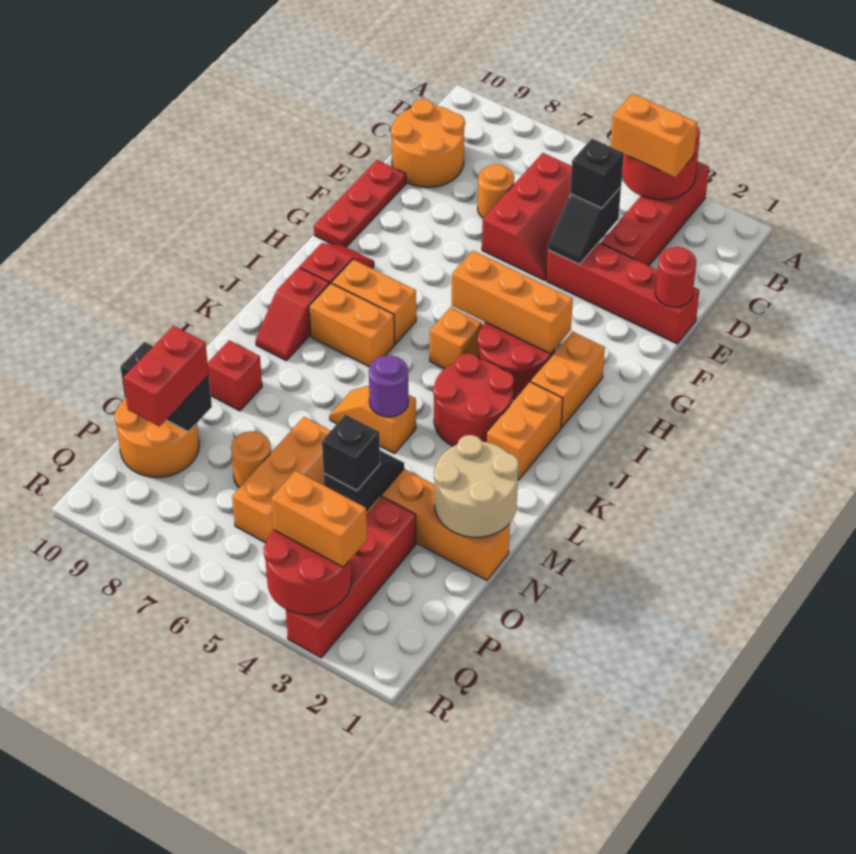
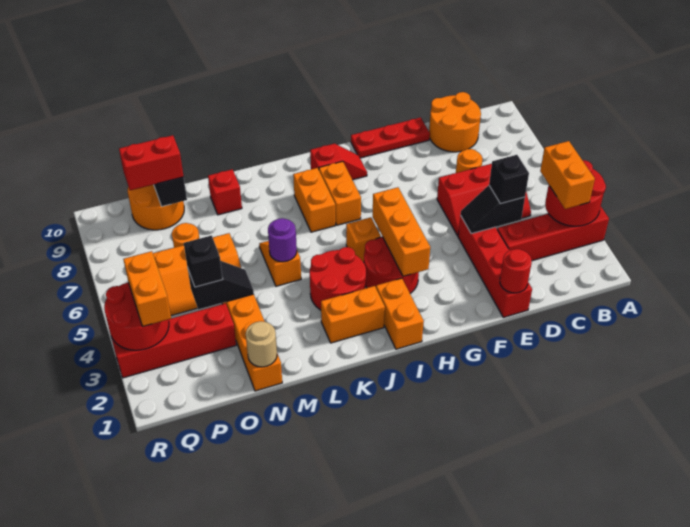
orange 1x2 brick [531,332,605,427] -> orange 1x2 brick turned to [376,278,424,349]
red 1x2 slope [256,267,329,361] -> none
tan 2x2 round brick [434,435,519,537] -> tan 1x1 round brick [246,321,277,367]

